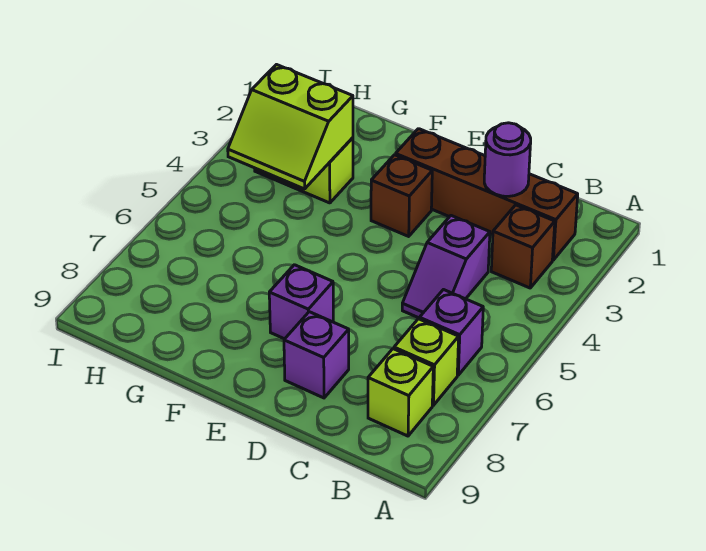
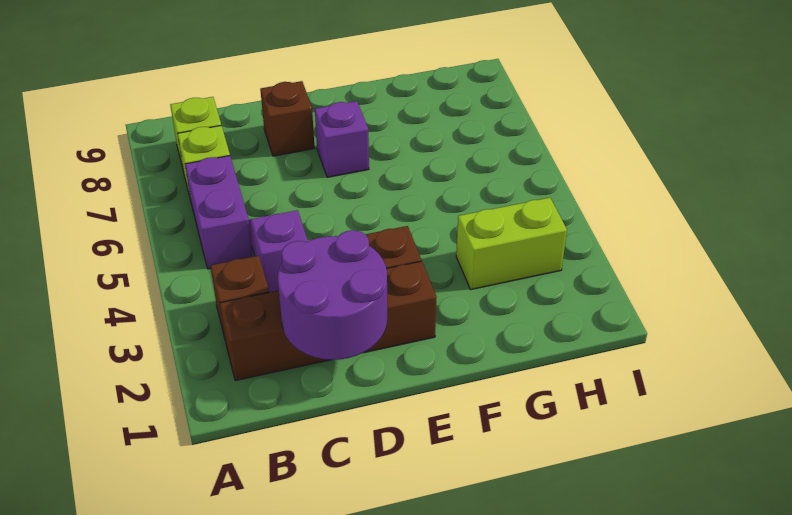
purple 1x1 brick [419,290,483,375] -> purple 1x2 brick [185,156,253,269]
purple 1x1 round brick [484,123,531,196] -> purple 2x2 round brick [278,230,387,360]
purple 1x1 brick [284,312,349,398] -> brown 1x1 brick [260,81,314,156]
lime 2x2 slope [228,65,353,189] -> none

